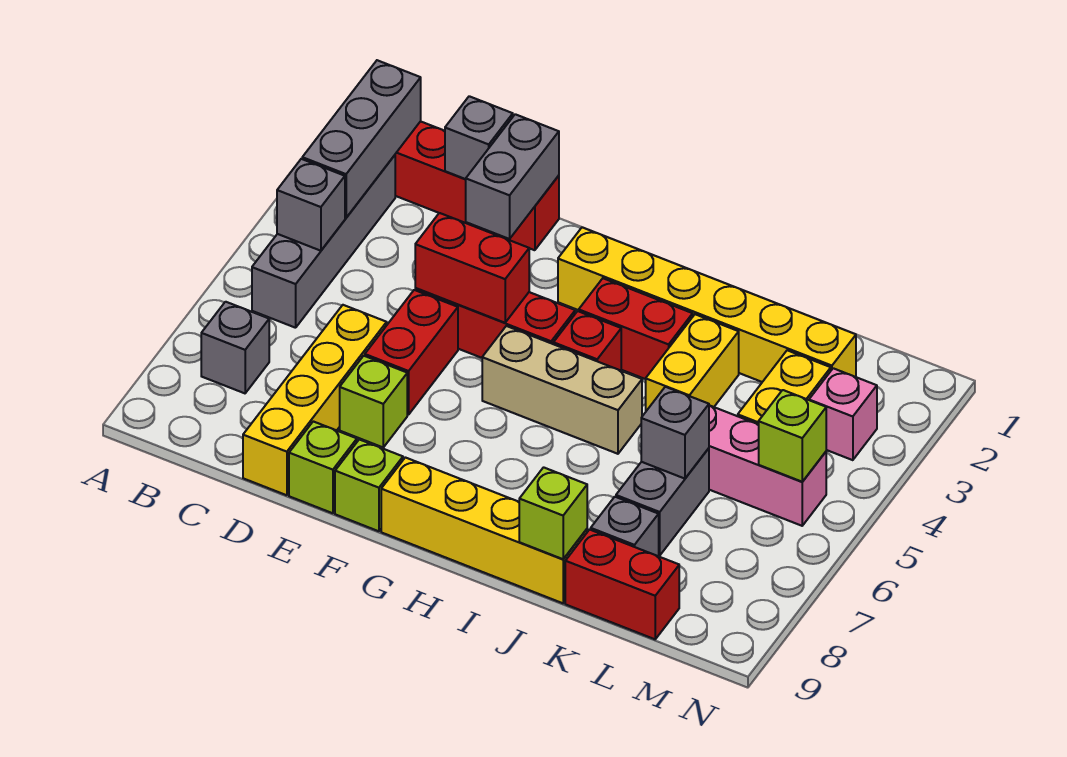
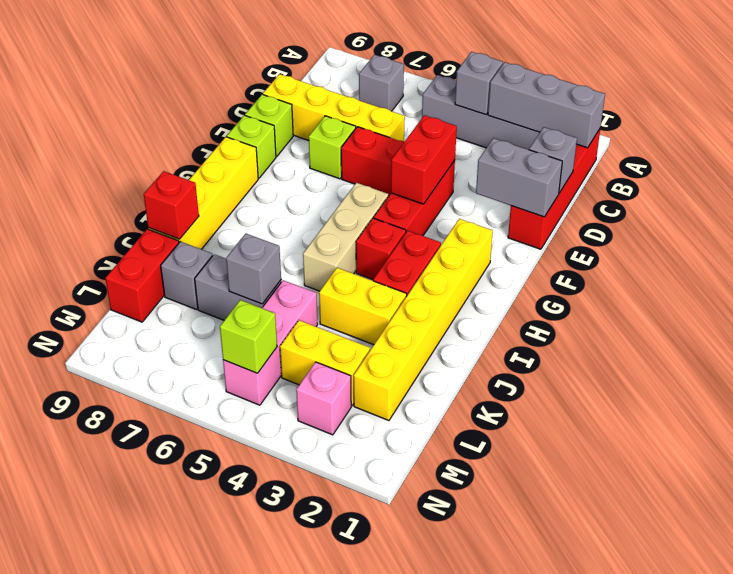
lime 1x1 brick [519,467,587,559] -> red 1x1 brick [144,171,199,239]

